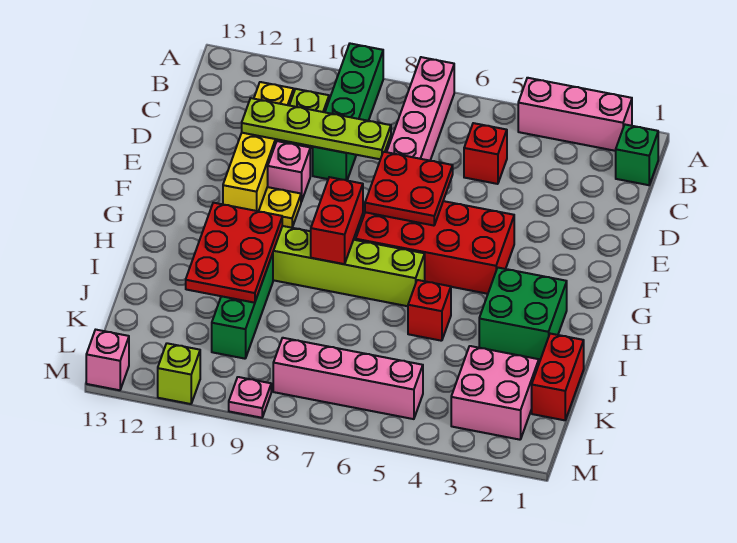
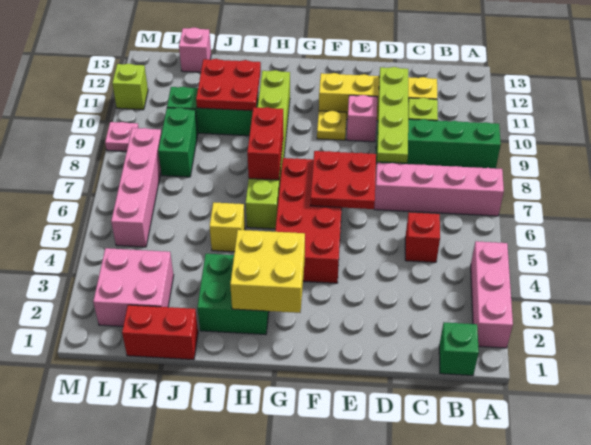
none -> yellow 2x2 brick [230,230,305,313]
red 1x2 brick [311,177,363,264] -> red 1x2 brick turned to [247,107,283,180]
red 2x3 plate [186,203,282,303] -> red 2x2 plate [196,59,261,111]
red 1x1 brick [408,280,451,341] -> yellow 1x1 brick [210,202,245,252]
none -> green 1x2 brick [158,108,198,177]
pink 1x1 brick [86,330,129,390] -> pink 1x1 brick moved to [179,27,211,72]

